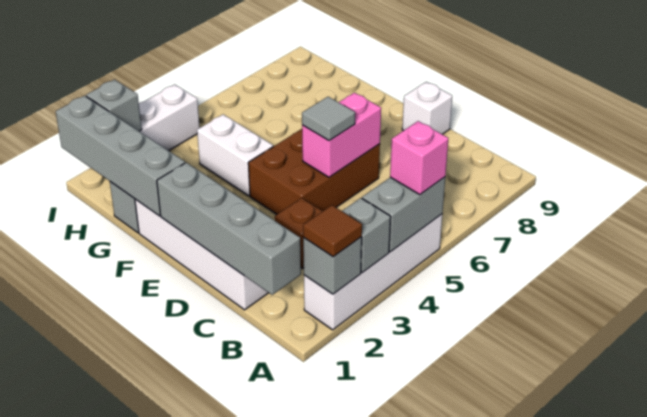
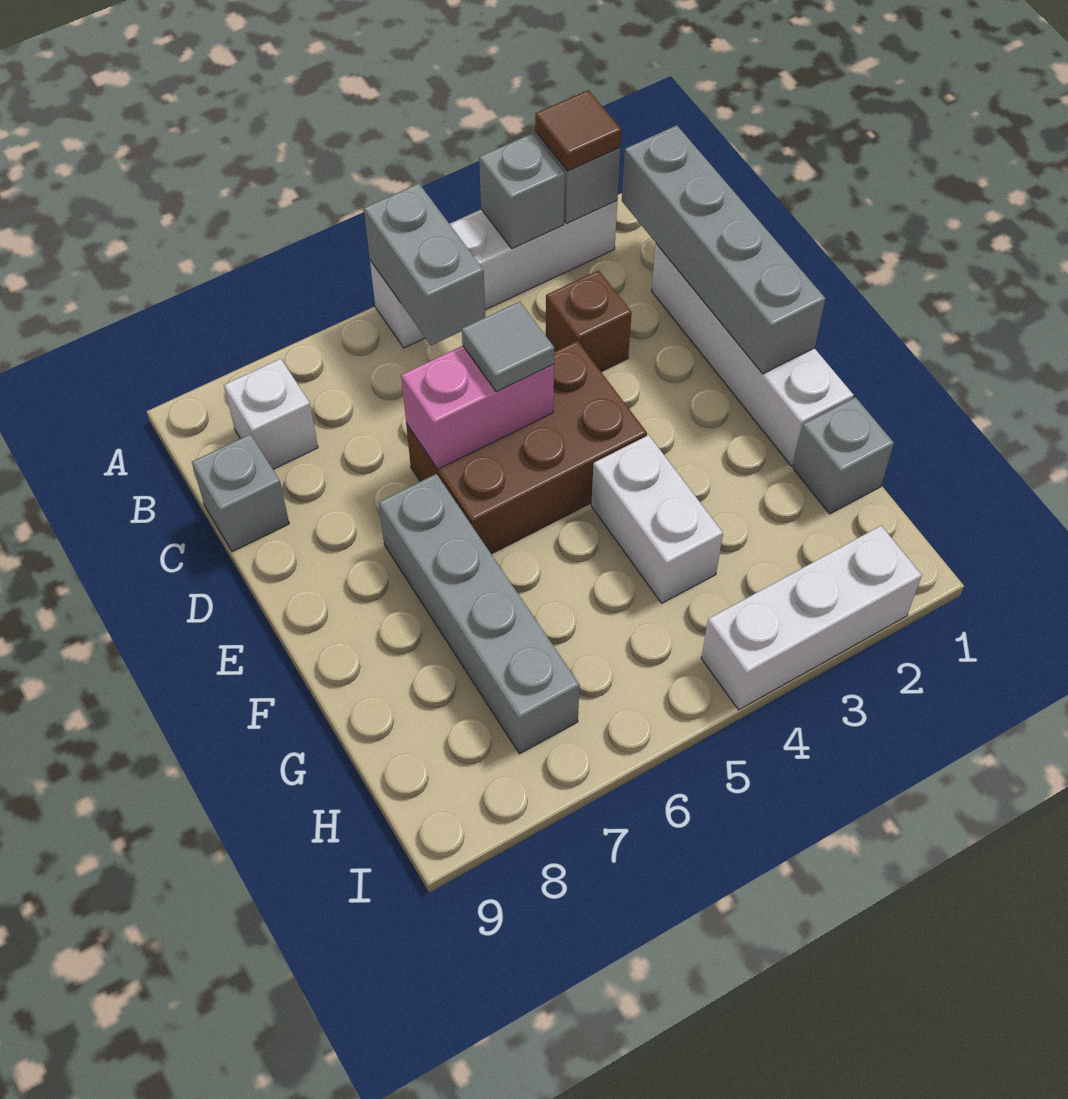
grey 1x2 brick [362,177,445,252] -> grey 1x2 brick turned to [364,184,485,345]
pink 1x1 brick [390,121,448,195] -> none
white 1x1 brick [402,82,452,134] -> white 1x1 brick moved to [224,359,318,469]
grey 1x4 brick [56,96,185,216] -> grey 1x4 brick moved to [379,474,580,754]
grey 1x1 brick [86,80,142,131] -> grey 1x1 brick moved to [192,434,289,552]

